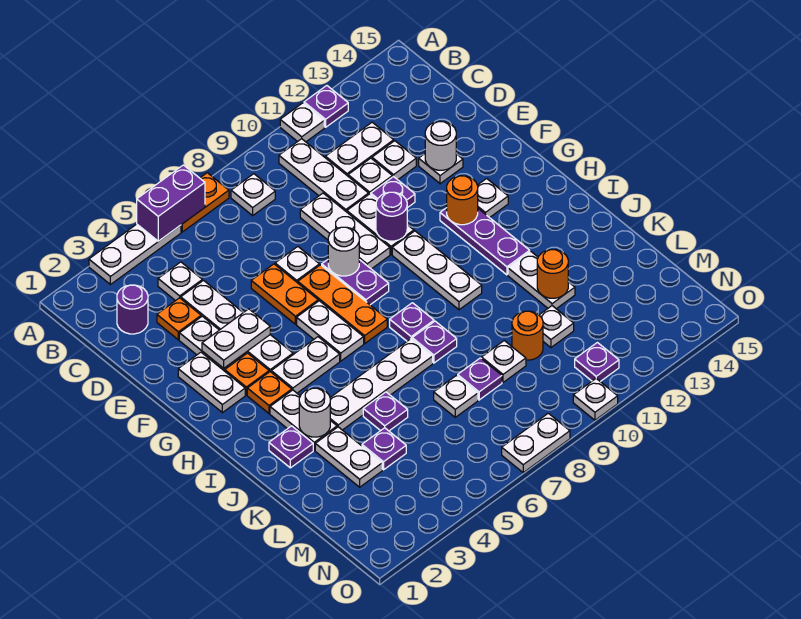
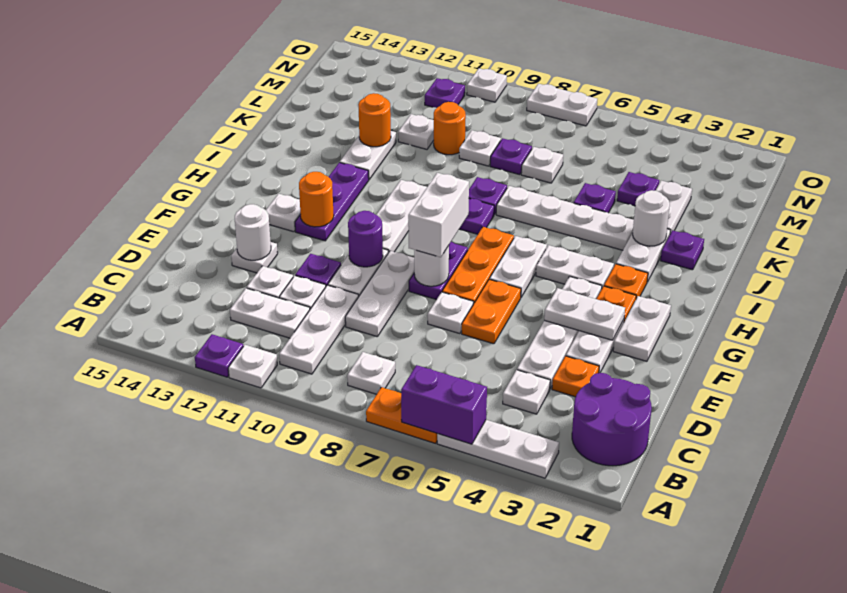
purple 1x1 round brick [117,285,148,334] -> purple 2x2 round brick [572,373,652,466]
none -> white 1x2 brick [408,173,469,257]

